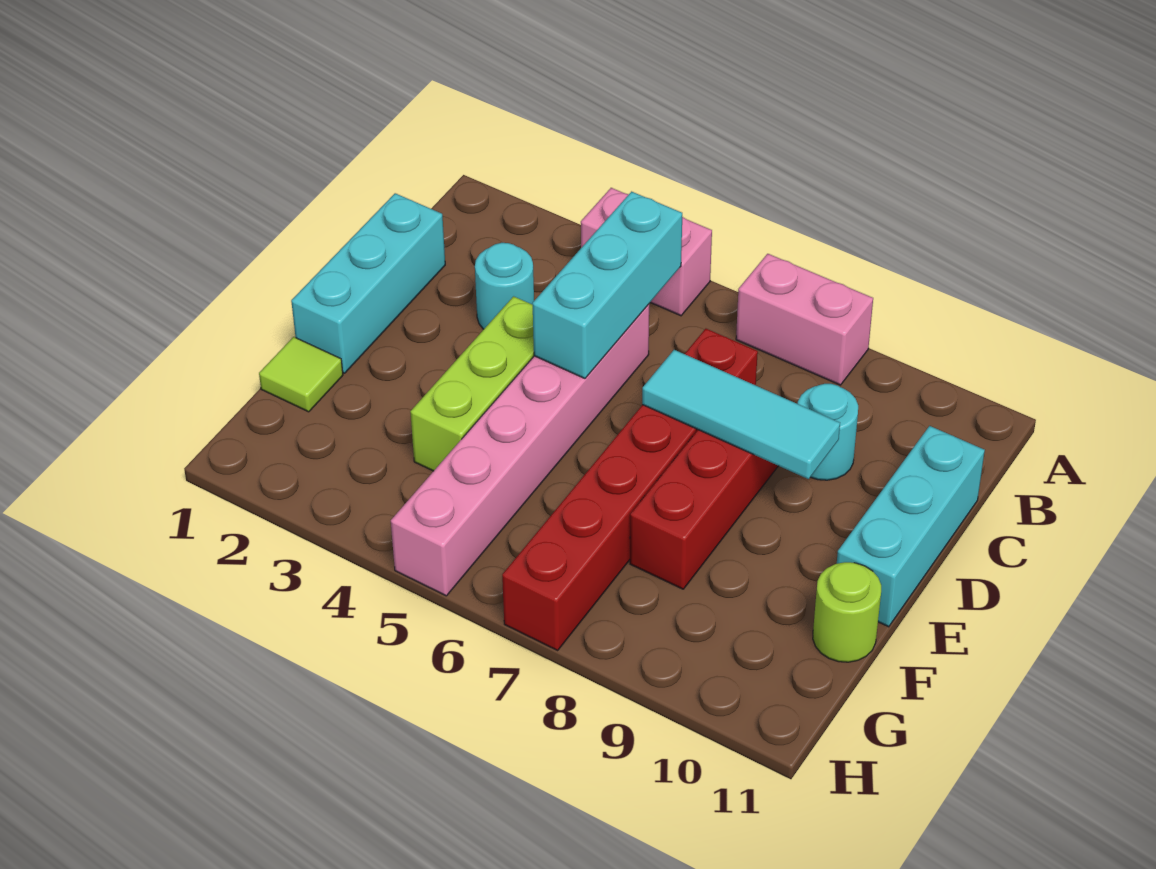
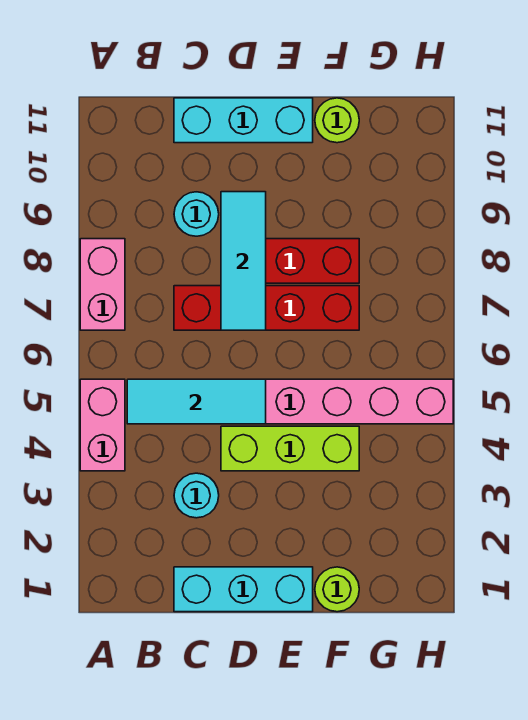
cyan 1x3 brick [533,192,682,378] -> cyan 1x3 tile [127,379,266,424]
red 1x6 brick [502,329,758,650] -> red 1x4 brick [174,286,359,330]
lime 1x1 tile [259,337,343,412] -> lime 1x1 round brick [315,567,359,612]

